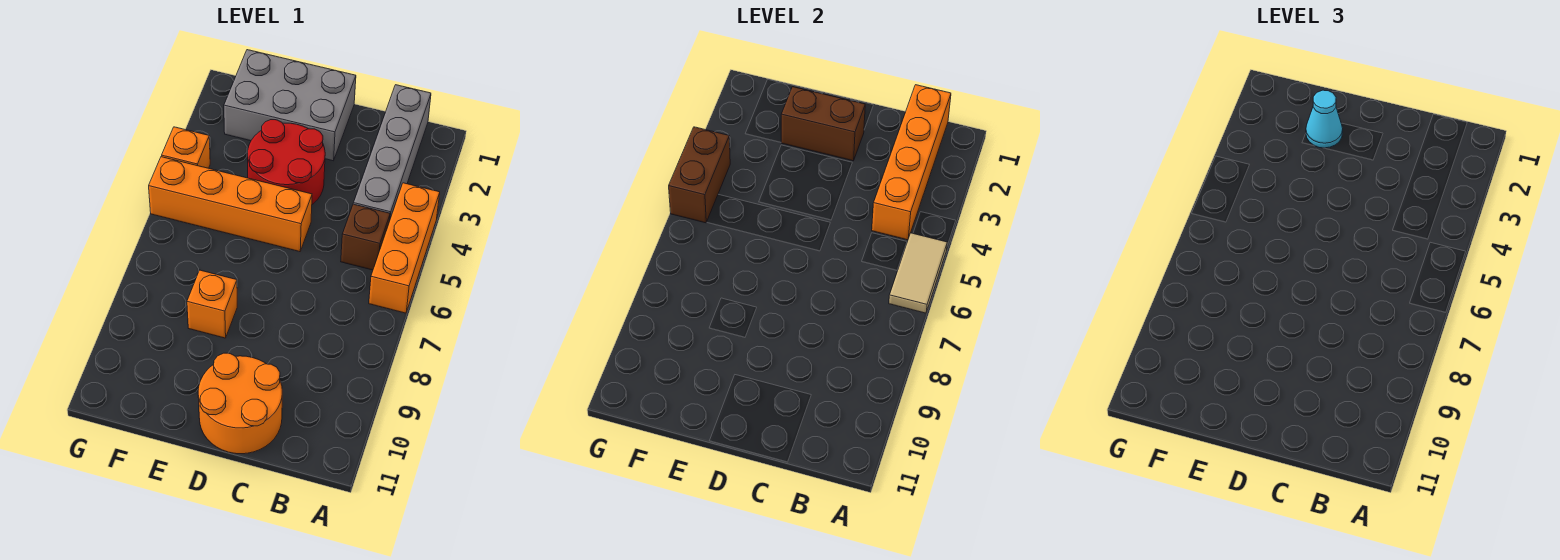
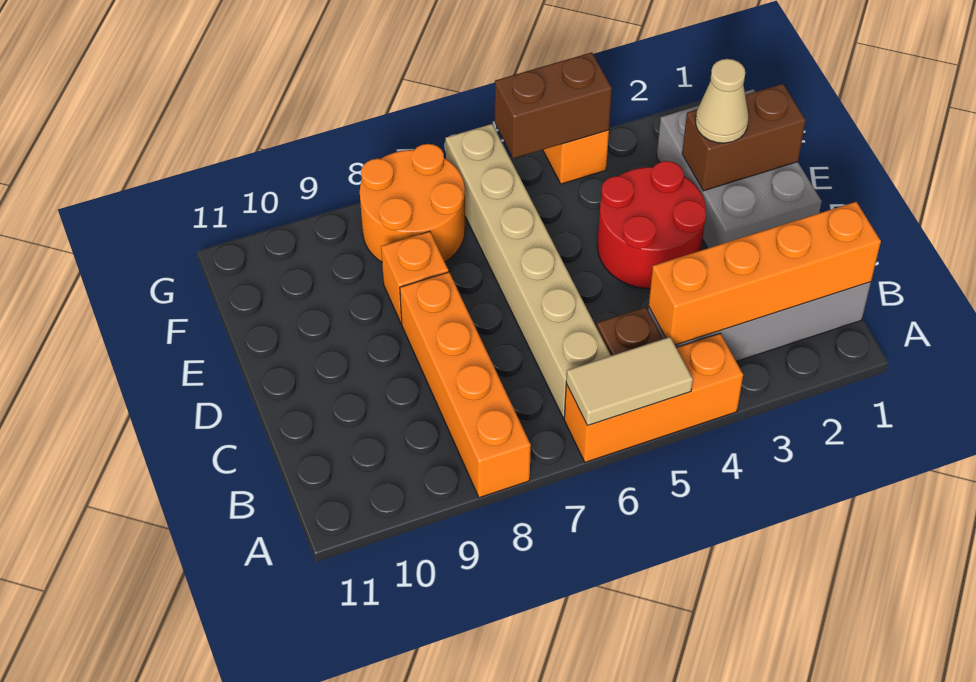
none -> tan 1x6 brick [445,124,611,418]
orange 2x2 round brick [198,353,282,454] -> orange 2x2 round brick moved to [360,144,465,262]
brown 1x2 brick [781,87,865,161] -> brown 1x2 brick turned to [682,84,806,191]
orange 1x4 brick [149,157,312,252] -> orange 1x4 brick moved to [400,272,531,498]
cyan 1x1 cone [1306,90,1343,148] -> tan 1x1 cone [696,59,748,143]

